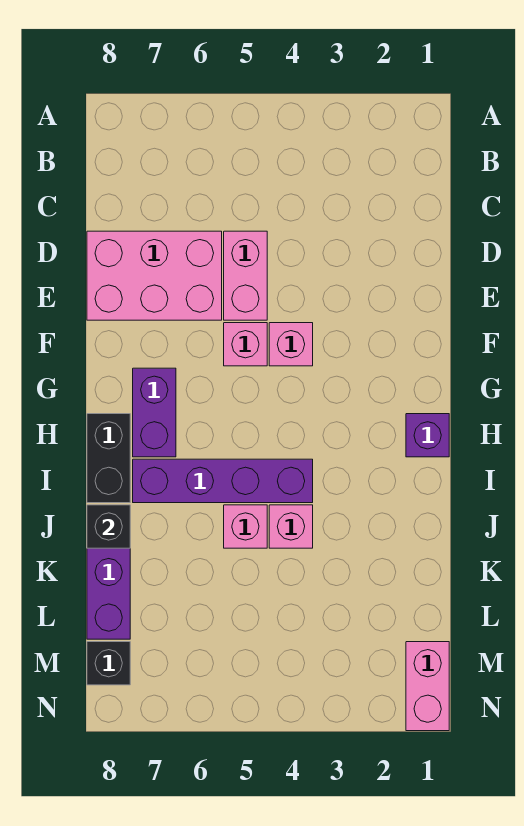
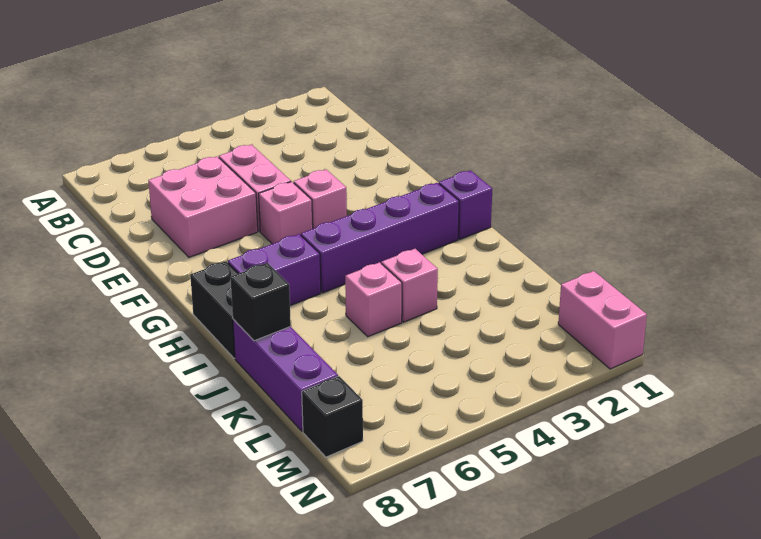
pink 2x3 brick [87,231,222,320] -> pink 2x2 brick [148,156,258,257]
purple 1x2 brick [133,368,176,457] -> purple 1x2 brick turned to [228,234,321,306]
purple 1x4 brick [133,459,313,503] -> purple 1x4 brick moved to [301,183,459,293]

